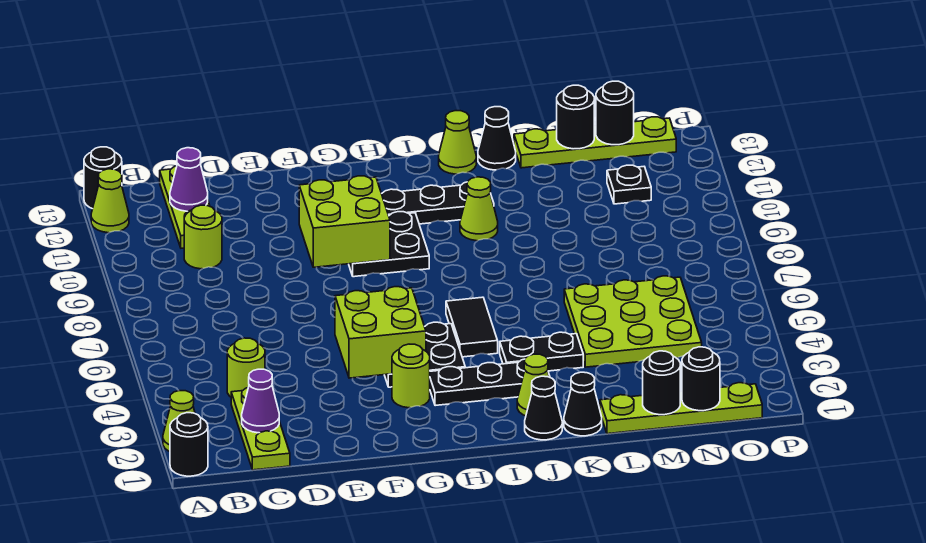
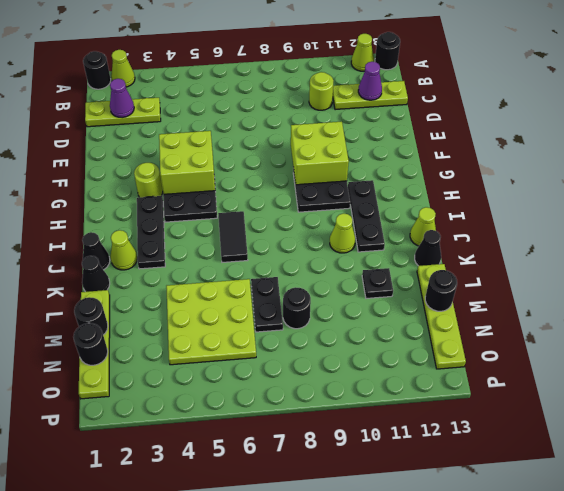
lime 1x1 round brick [227,338,265,397] -> none
black 1x2 tile [446,297,498,357] -> black 1x2 tile turned to [218,211,248,262]
black 1x2 plate [500,332,583,371] -> black 1x2 plate moved to [251,277,283,332]
black 1x1 plate [607,165,651,204] -> black 1x1 plate moved to [362,268,393,298]
black 1x1 round brick [596,81,634,145] -> black 1x1 round brick moved to [283,287,311,329]

